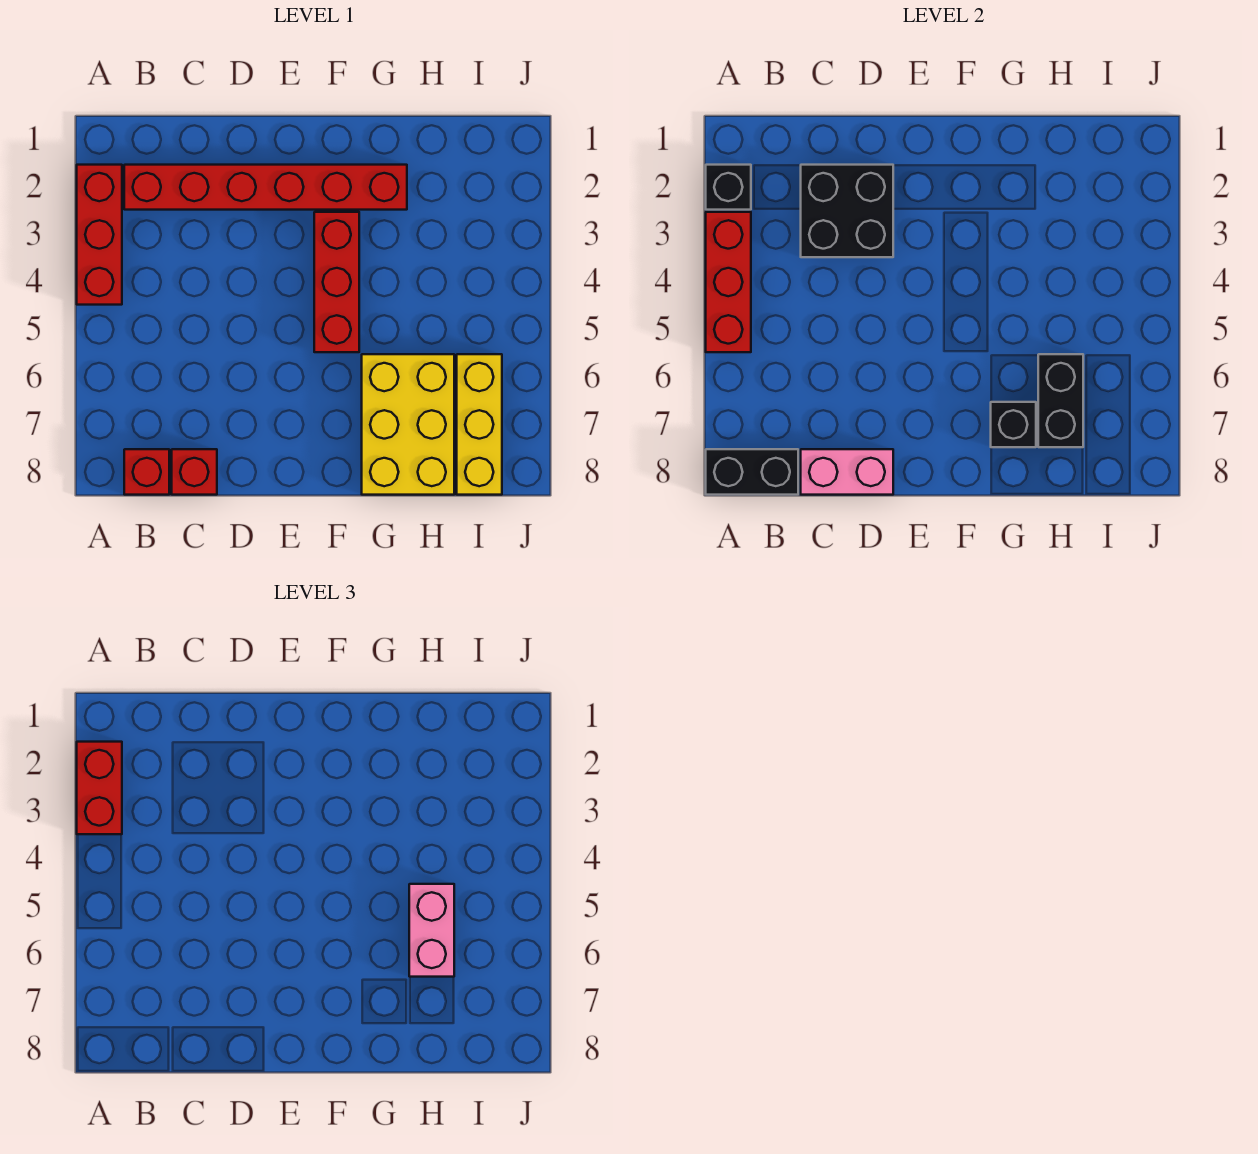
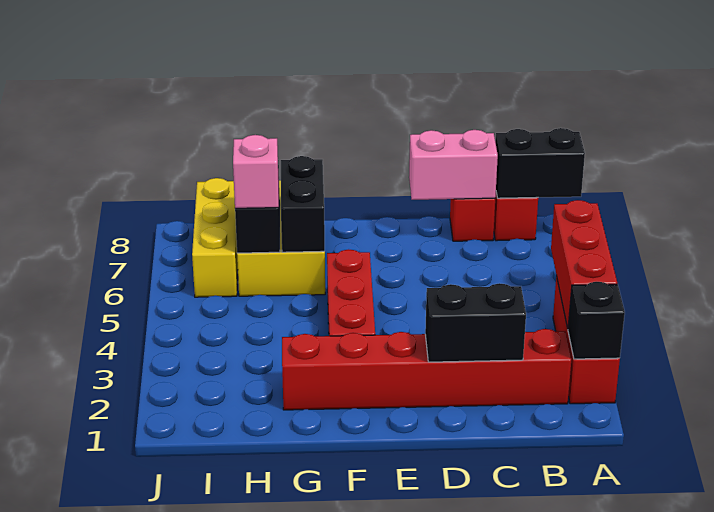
red 1x2 brick [77,742,122,834] -> none
black 2x2 brick [801,165,893,257] -> black 1x2 brick [425,283,526,362]
black 1x1 brick [991,402,1036,447] -> black 1x2 brick [281,156,325,252]
pink 1x2 brick [409,884,454,977] -> pink 1x1 brick [233,135,279,208]

